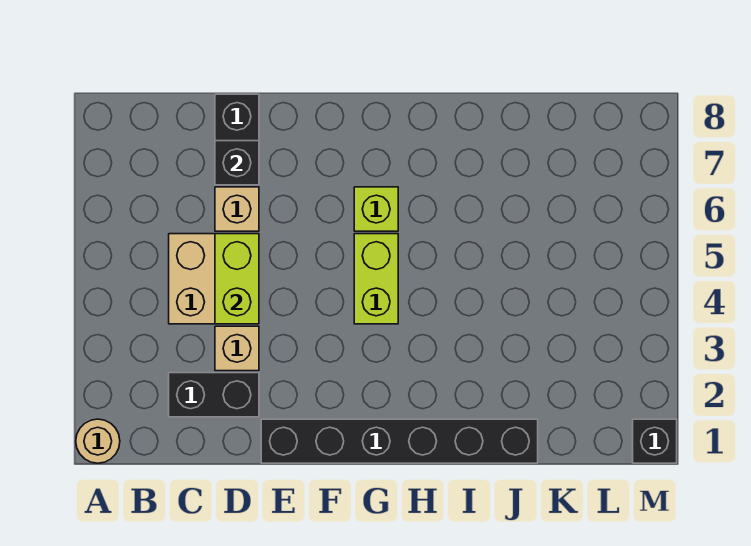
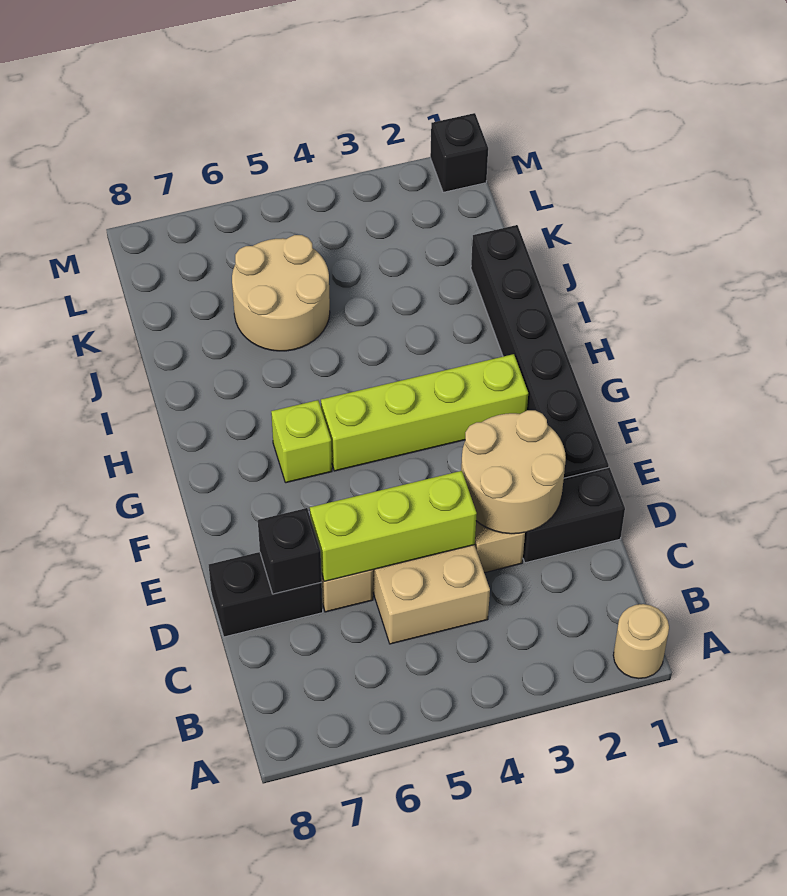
black 1x2 brick [169,373,259,417] -> black 1x2 brick turned to [523,467,625,563]
none -> tan 2x2 round brick [461,410,566,534]
lime 1x2 brick [215,234,259,324] -> lime 1x3 brick [310,471,477,582]
lime 1x2 brick [354,234,398,324] -> lime 1x4 brick [321,354,528,471]
none -> tan 2x2 round brick [232,235,330,351]

